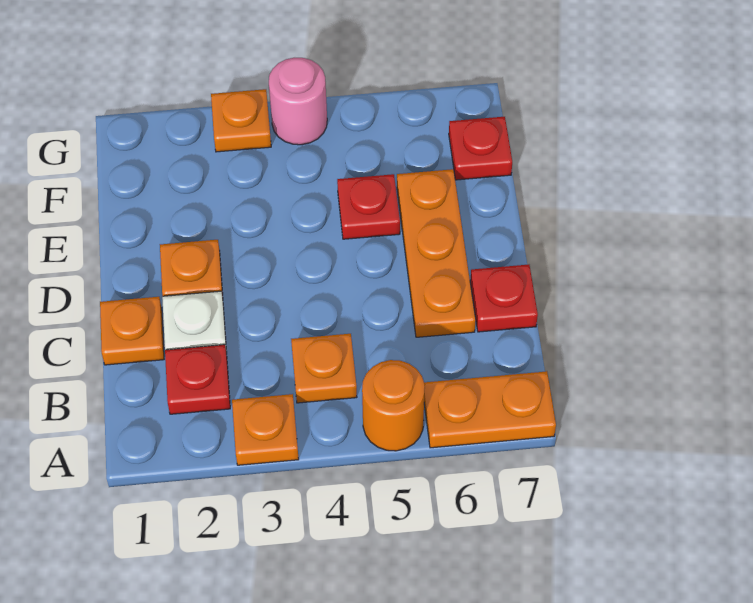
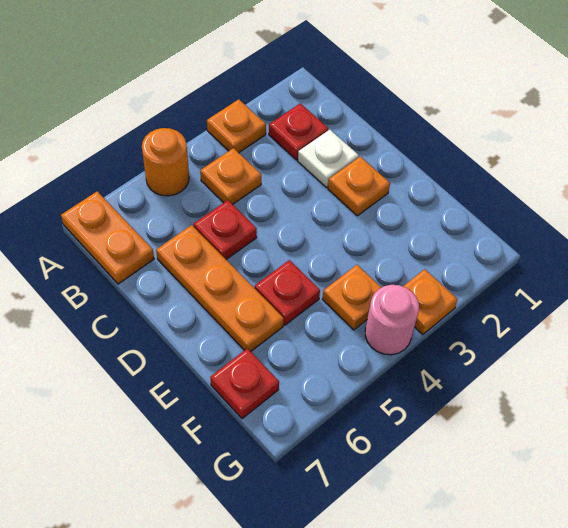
orange 1x2 plate [424,371,556,448] -> orange 1x2 plate turned to [61,191,154,284]
orange 1x1 plate [100,297,164,365] -> orange 1x1 plate moved to [322,265,381,330]
red 1x1 plate [470,265,538,332] -> red 1x1 plate moved to [193,200,257,259]

